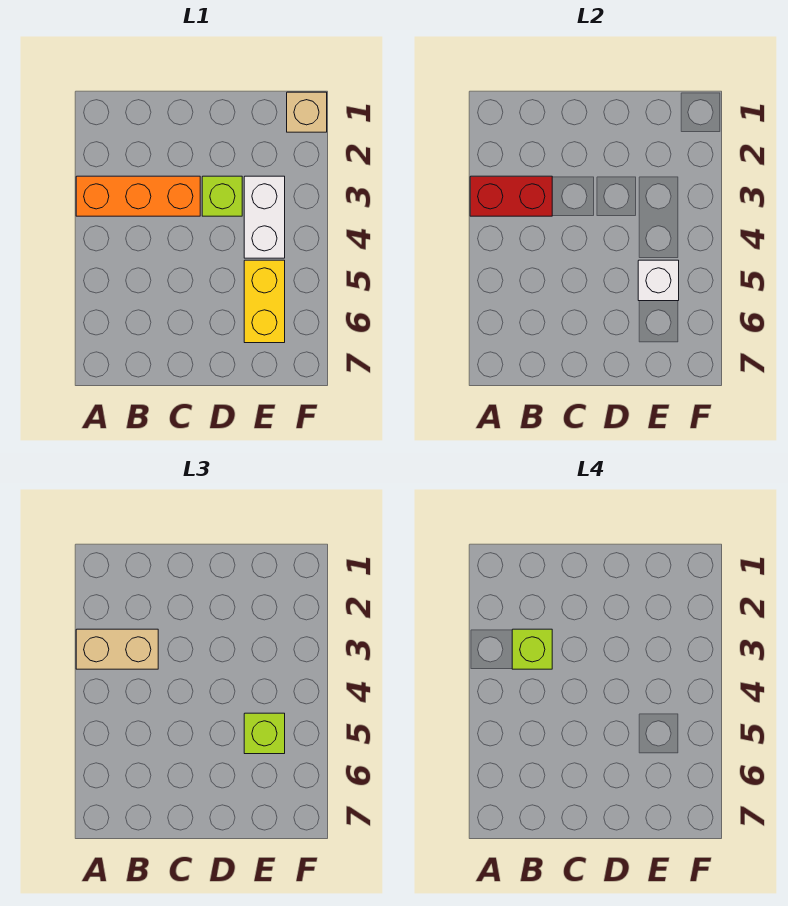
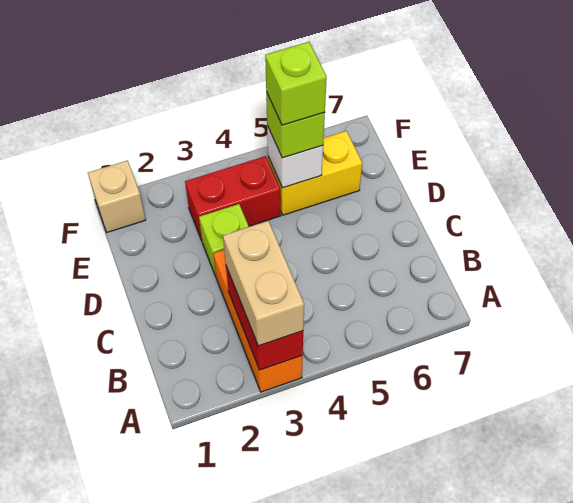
lime 1x1 brick [512,629,552,669] -> lime 1x1 brick moved to [265,42,327,125]
white 1x2 brick [244,176,285,258] -> red 1x2 brick [185,156,281,240]

